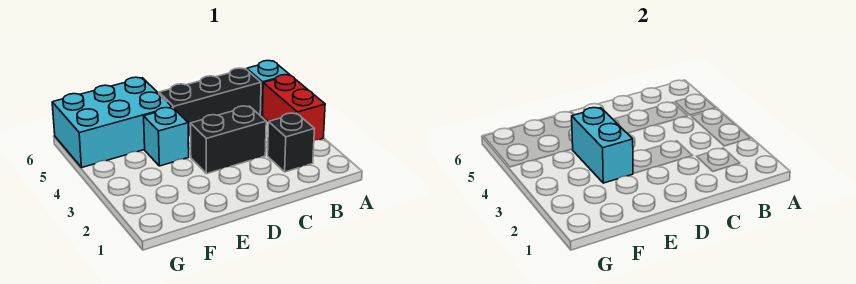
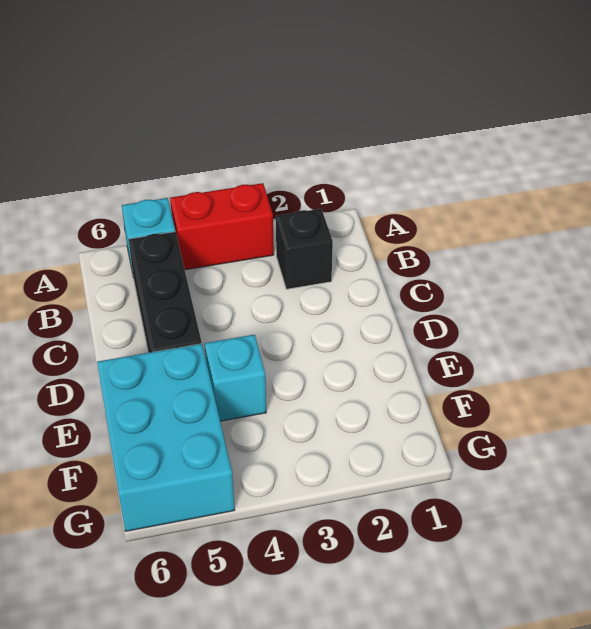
black 1x2 brick [190,106,266,174] -> none
cyan 1x2 brick [572,108,633,183] -> none

